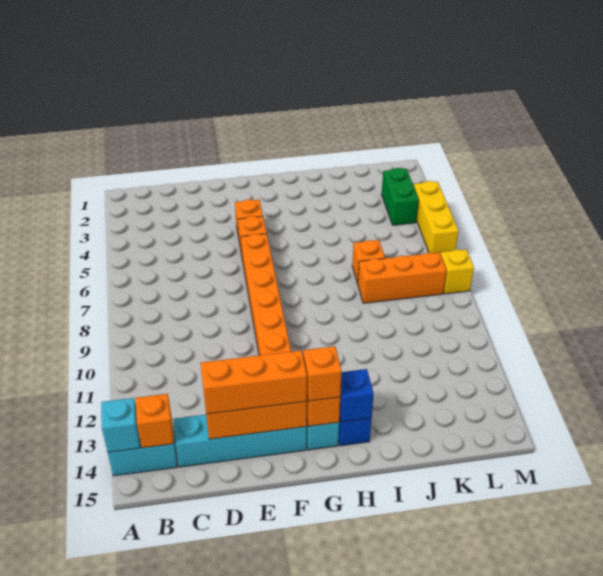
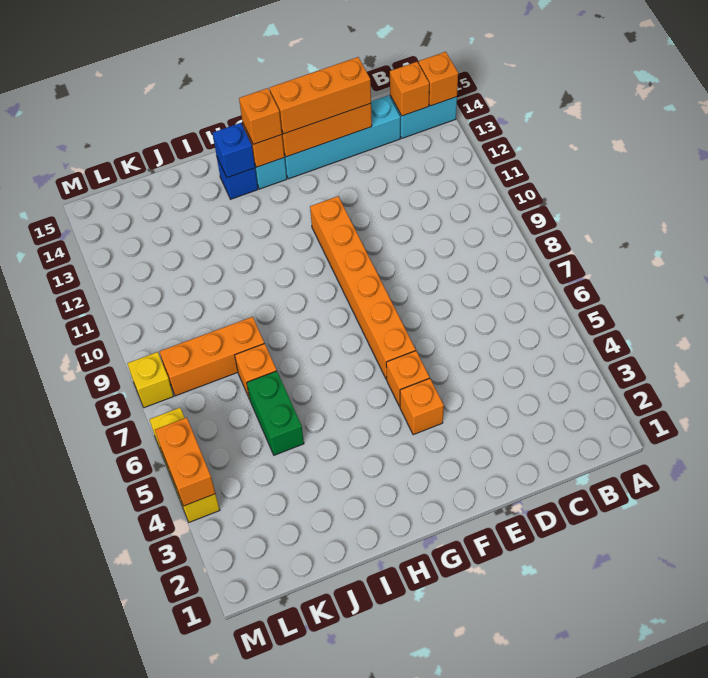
cyan 1x1 brick [101,398,140,452] -> orange 1x1 brick [419,52,458,106]
green 1x2 brick [382,168,419,225] -> green 1x2 brick moved to [247,371,304,455]
none -> orange 1x2 brick [155,418,215,506]

